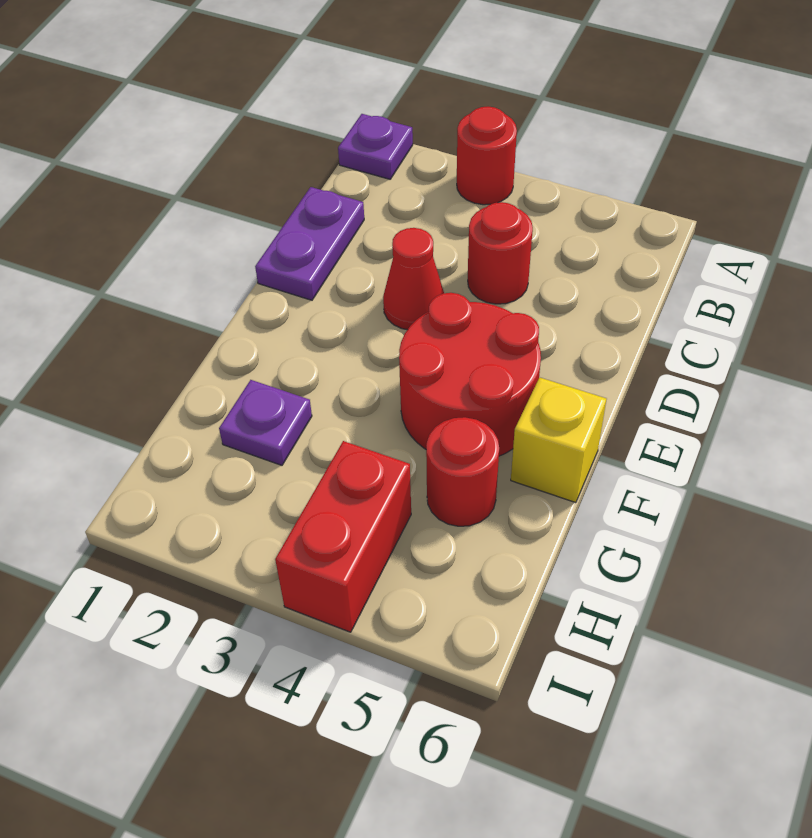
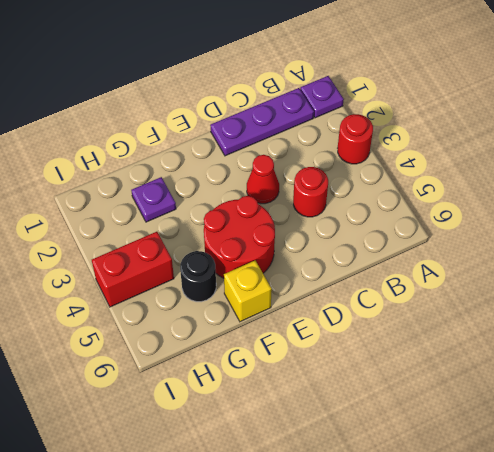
purple 1x2 plate [255,187,364,300] -> purple 1x3 plate [210,88,314,156]
red 1x1 round brick [426,417,499,526] -> black 1x1 round brick [180,251,216,302]

